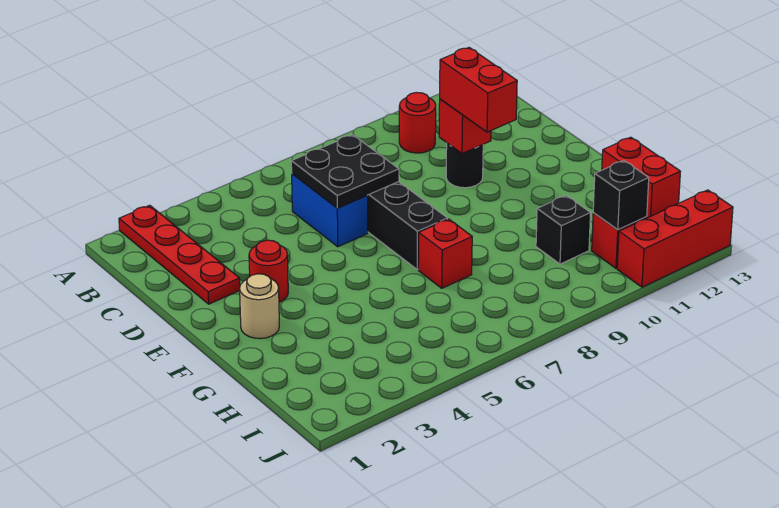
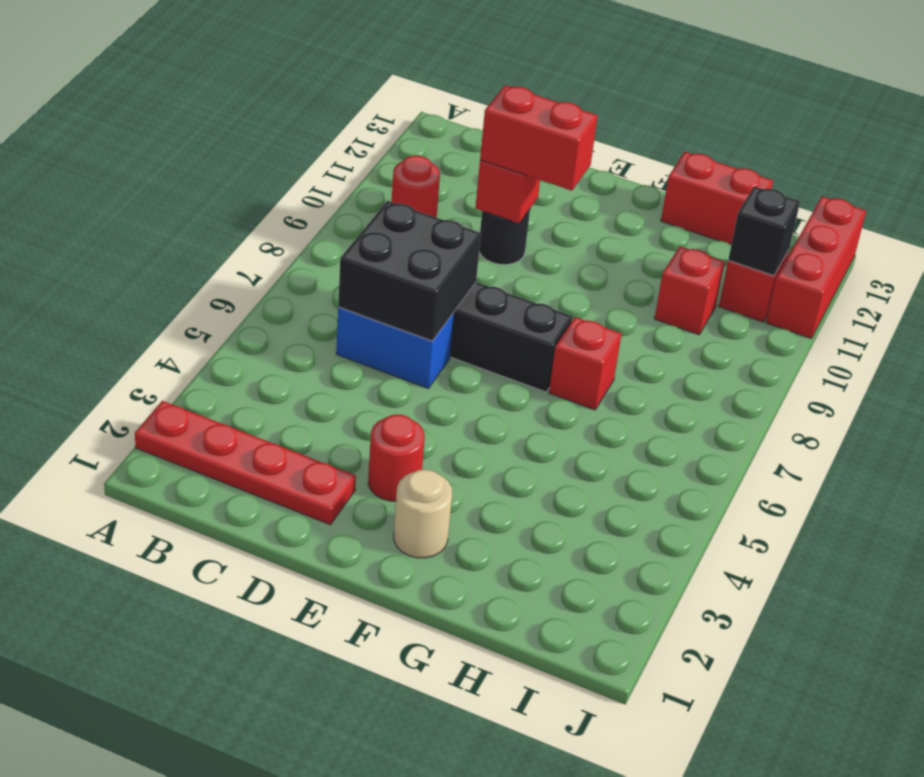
black 2x2 plate [291,135,399,208] -> black 2x2 brick [338,201,481,341]
black 1x1 brick [536,195,590,264] -> red 1x1 brick [654,246,725,335]

